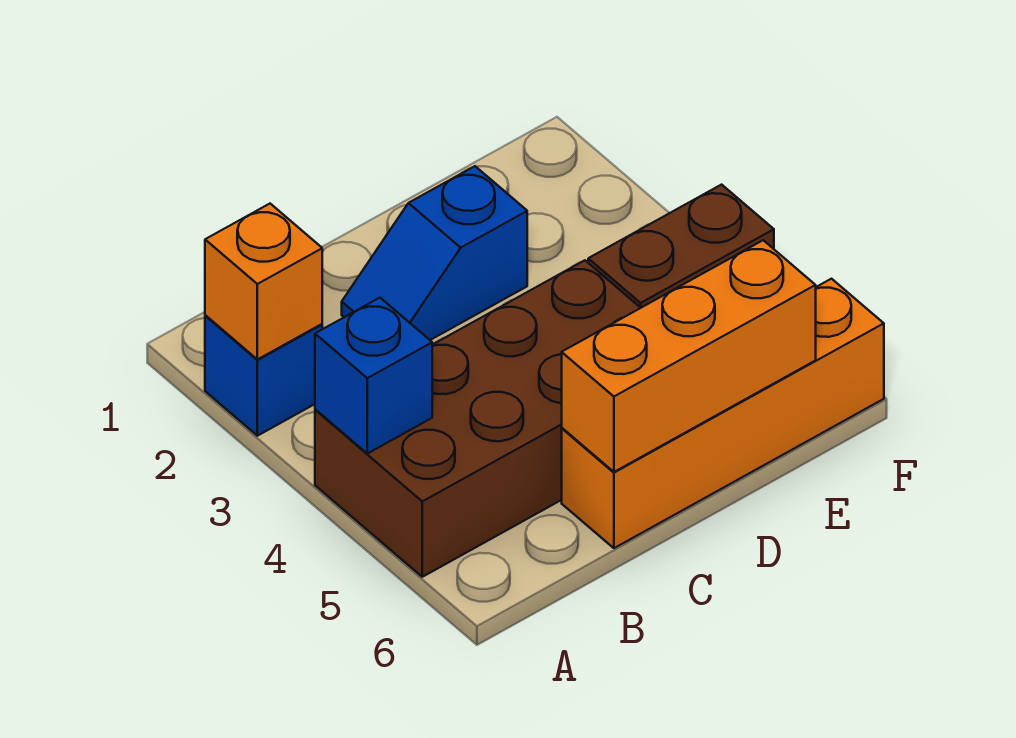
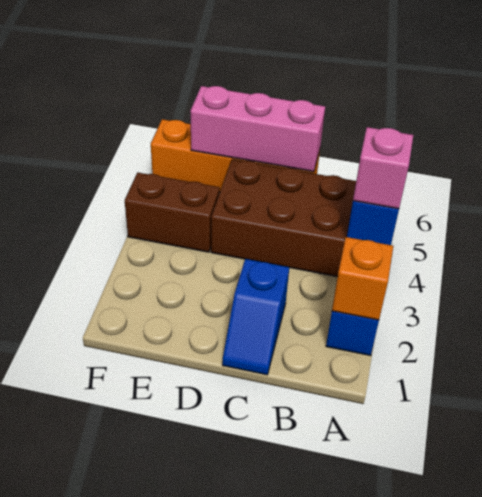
none -> pink 1x1 brick [353,127,413,209]
blue 1x2 slope [342,166,527,340] -> blue 1x2 slope turned to [222,259,289,375]
orange 1x3 brick [562,240,816,472] -> pink 1x3 brick [190,86,325,172]

